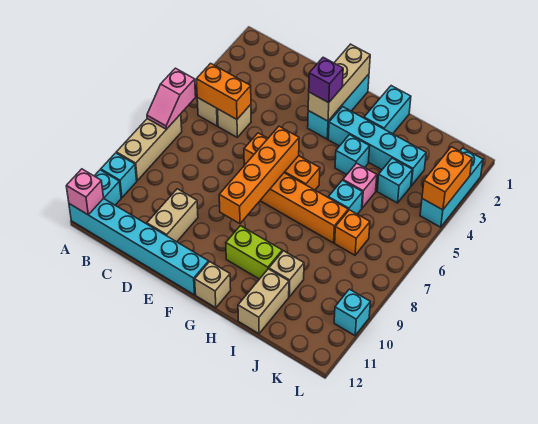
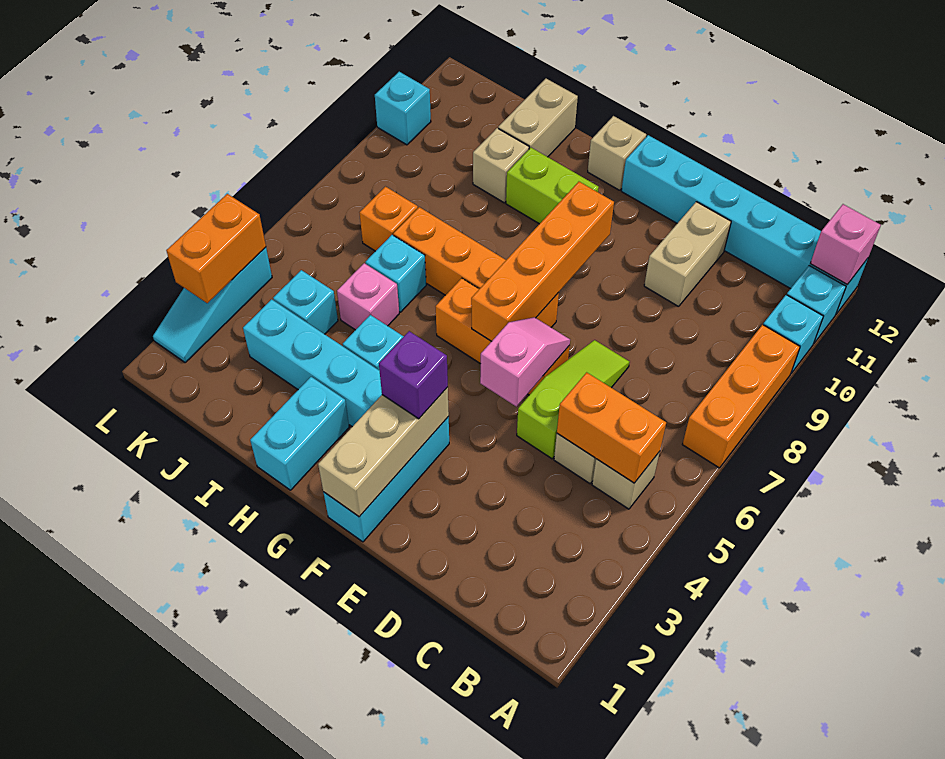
pink 1x2 slope [147,68,196,129] -> pink 1x2 slope moved to [480,317,570,406]
tan 1x3 brick [116,114,182,180] -> orange 1x3 brick [682,325,800,468]
none -> lime 1x3 slope [517,340,629,459]
cyan 1x3 brick [420,148,483,227] -> cyan 1x3 slope [153,247,272,363]

